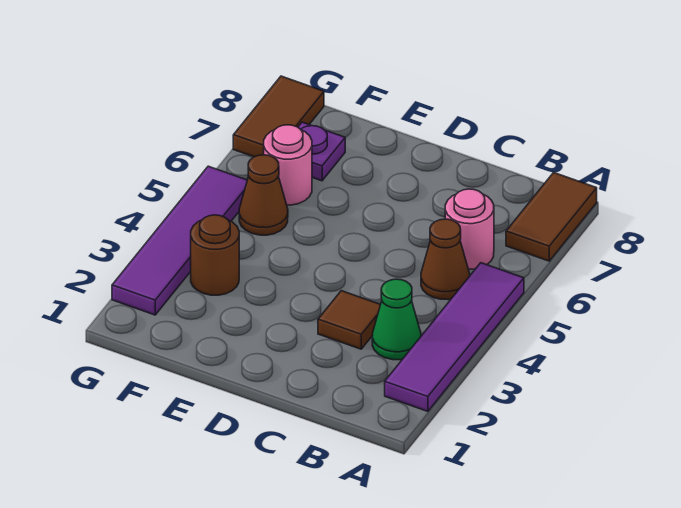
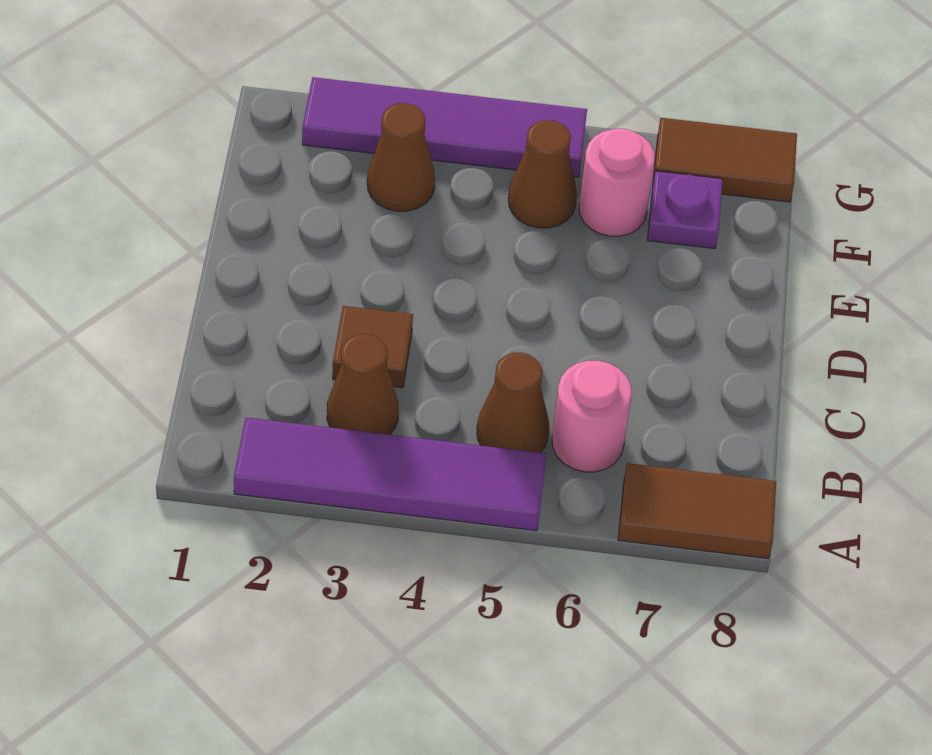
green 1x1 cone [372,279,421,360] -> brown 1x1 cone [327,334,399,435]
brown 1x1 round brick [191,215,239,295] -> brown 1x1 cone [367,103,435,211]

